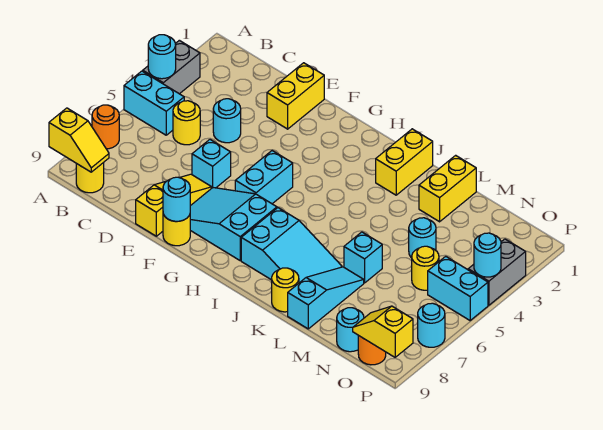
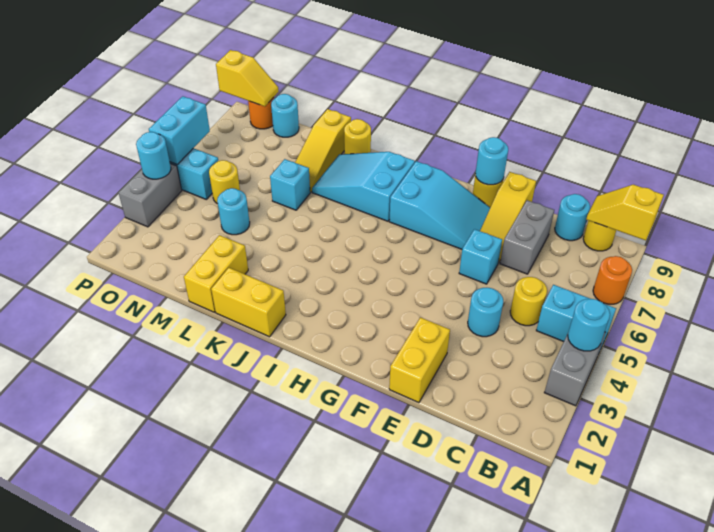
none -> grey 1x2 brick [500,200,554,274]
cyan 1x2 brick [235,151,293,204] -> cyan 1x2 brick moved to [149,96,210,165]
yellow 1x2 brick [376,129,433,195] -> yellow 1x2 brick turned to [211,268,286,337]
cyan 1x3 slope [288,267,364,329] -> yellow 1x3 slope [295,109,351,192]
cyan 1x1 round brick [418,303,445,347] -> cyan 1x1 round brick moved to [555,194,590,241]

